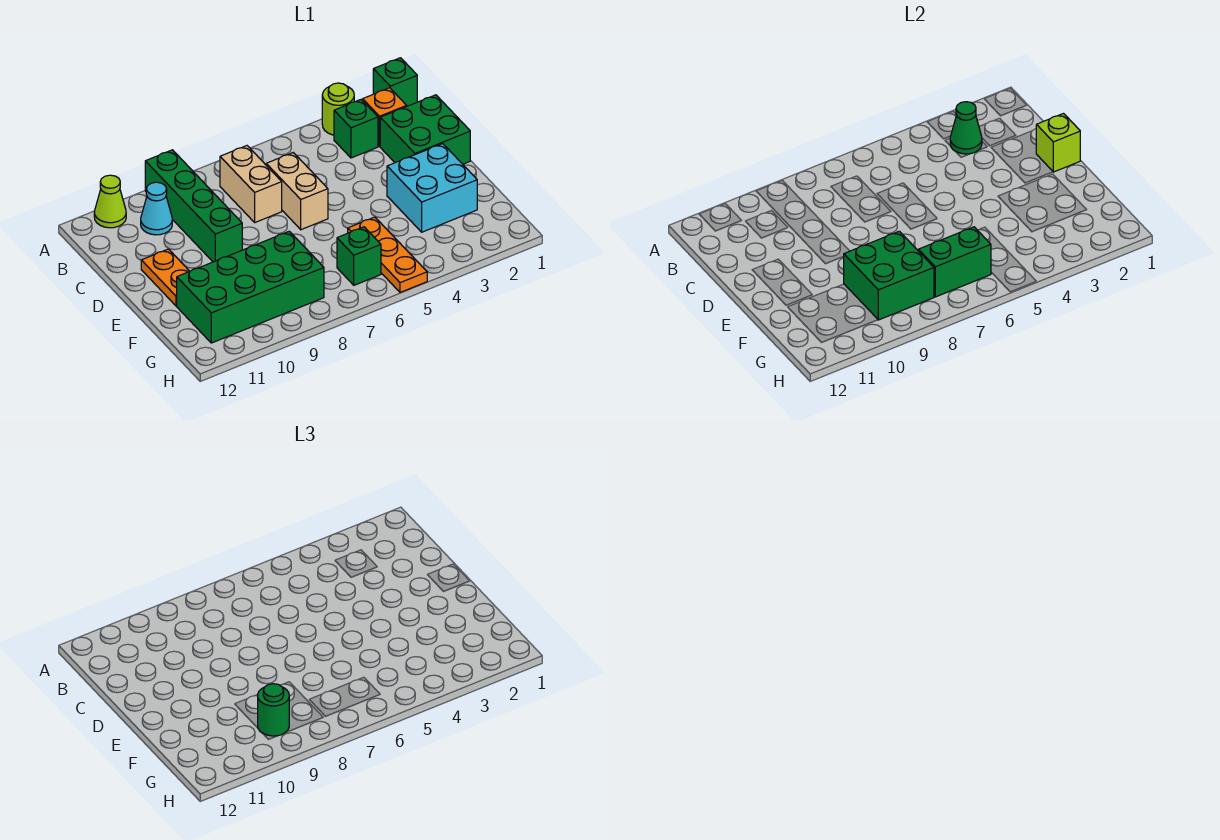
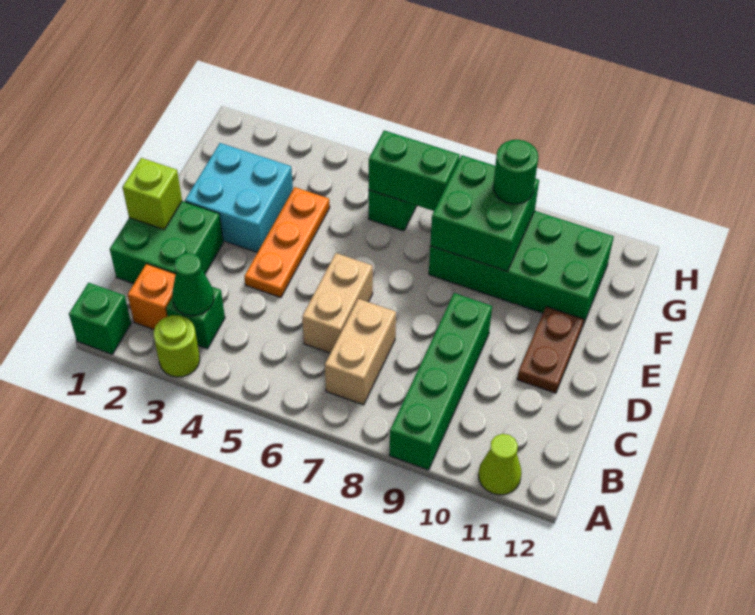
cyan 1x1 cone [141,182,172,235] -> none
orange 1x2 plate [141,249,190,306] -> brown 1x2 plate [517,307,584,393]
orange 1x3 plate [348,217,427,292] -> orange 1x3 plate moved to [244,187,330,297]

